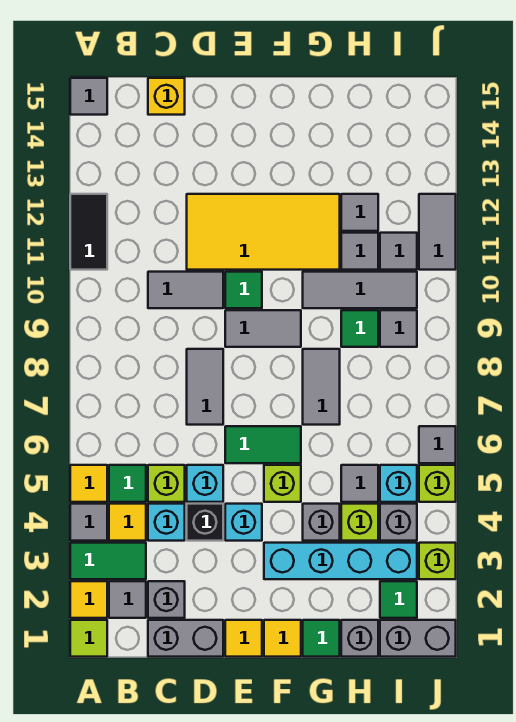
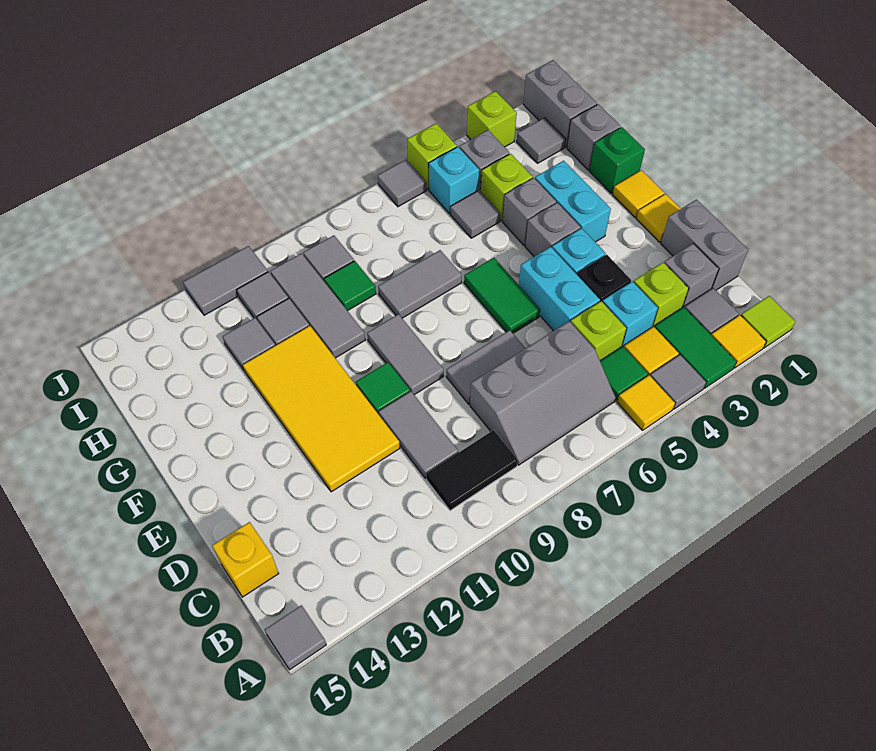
black 1x2 tile [70,194,107,270] -> black 1x2 tile moved to [426,430,518,511]
none -> grey 2x3 slope [470,321,615,465]
cyan 1x1 brick [187,465,223,502] -> cyan 1x2 brick [519,247,600,331]
cyan 1x4 brick [264,543,417,579] -> cyan 1x2 brick [535,161,611,242]
none -> grey 1x1 brick [525,203,581,257]
lime 1x1 brick [264,465,301,502] -> lime 1x1 brick moved to [634,262,689,327]
green 1x1 tile [303,620,340,657] -> green 1x1 brick [589,127,645,194]
green 1x1 tile [380,581,417,618] -> grey 1x1 tile [517,118,566,163]

